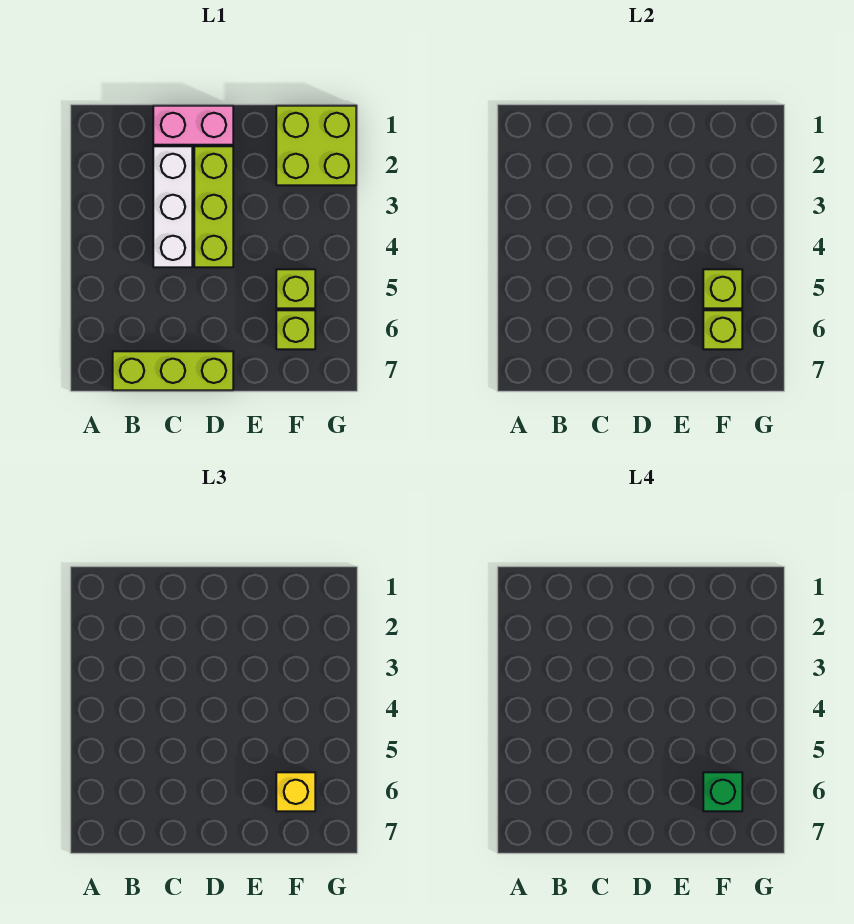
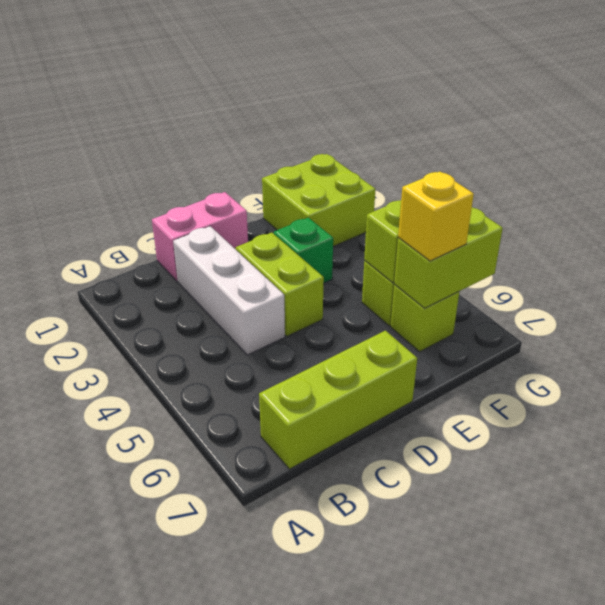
lime 1x3 brick [194,146,233,267] -> lime 1x2 brick [236,233,324,336]
lime 1x1 brick [703,310,742,349] -> lime 1x2 brick [394,208,503,308]
green 1x1 brick [703,772,742,811] -> green 1x1 brick moved to [274,218,333,283]

